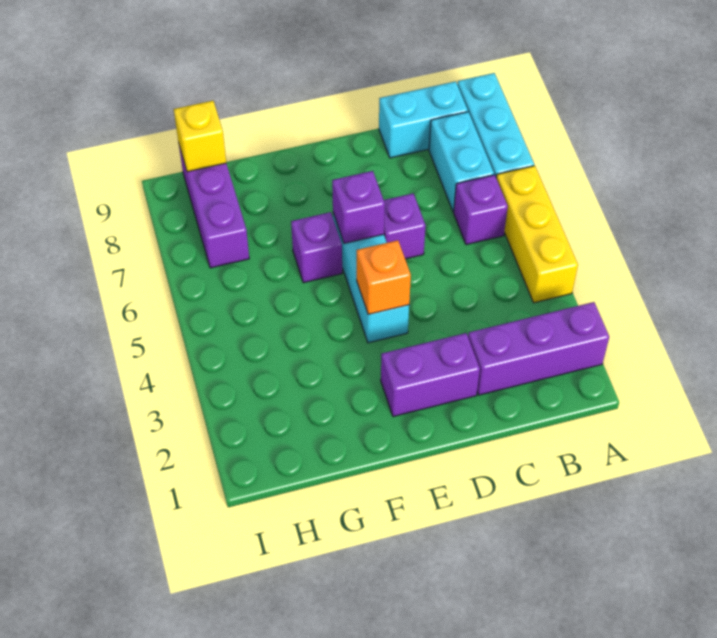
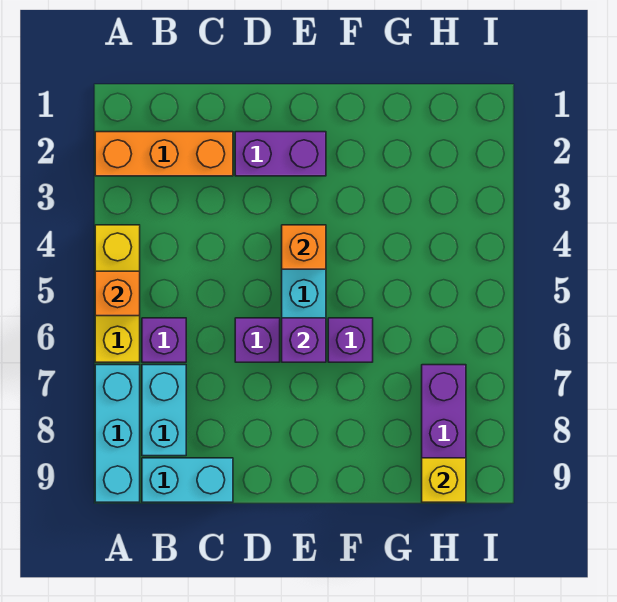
purple 1x3 brick [468,302,609,395] -> orange 1x3 brick [95,132,233,176]
none -> orange 1x1 brick [95,271,140,316]

